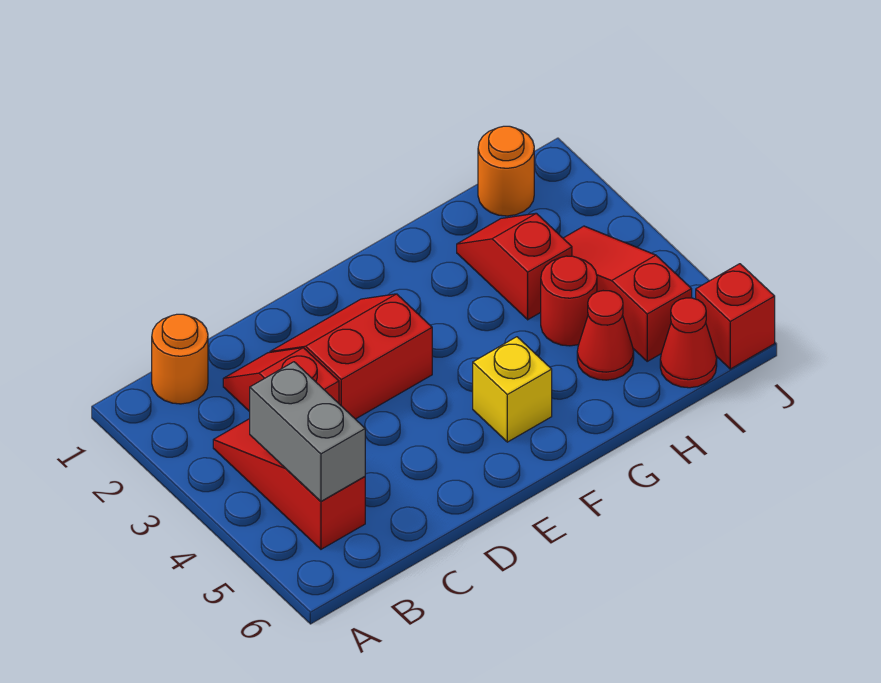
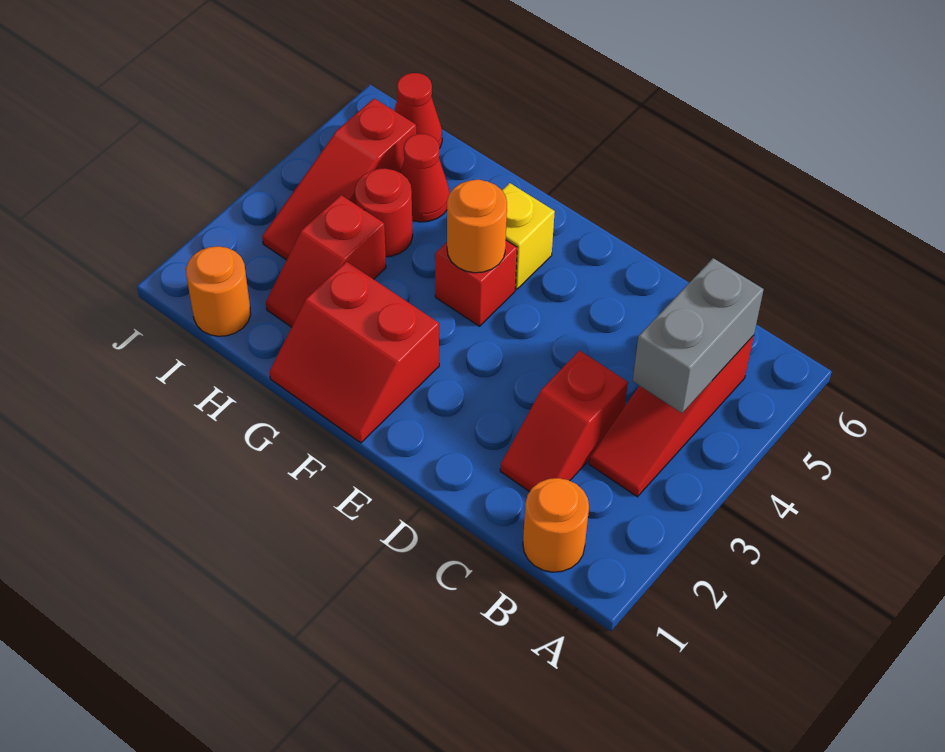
red 2x2 slope [270,294,432,419] -> red 2x2 slope moved to [270,262,439,443]
none -> orange 1x1 round brick [447,180,507,273]
red 1x1 brick [696,264,775,369] -> red 1x1 brick moved to [435,240,517,326]

